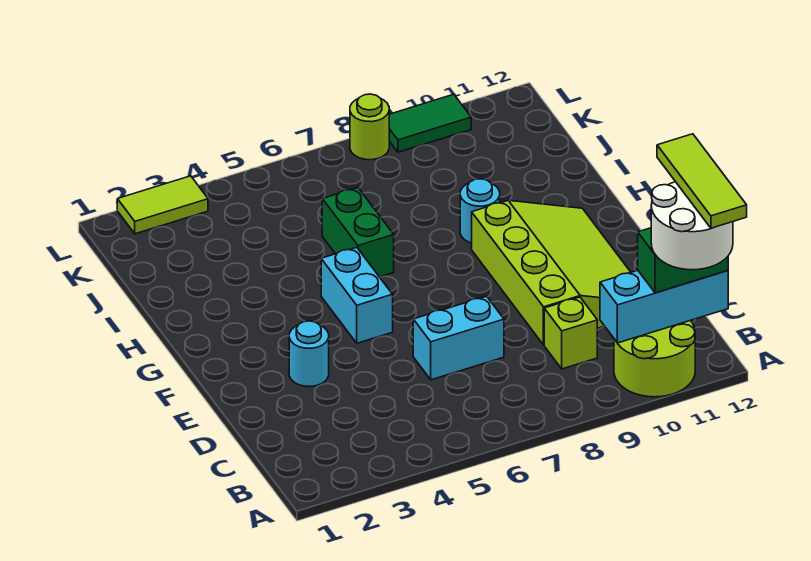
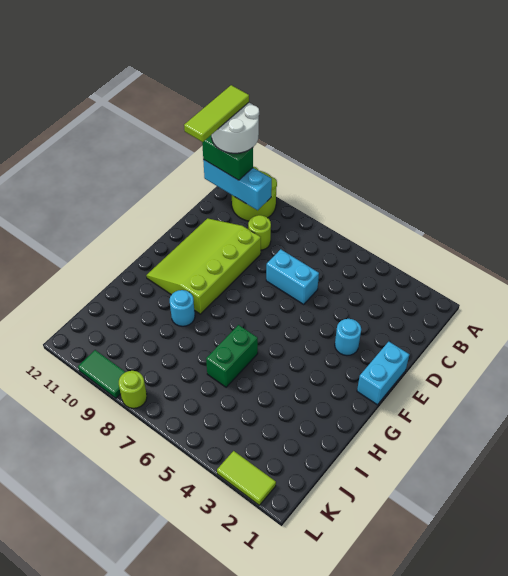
lime 1x1 brick [544,297,597,369] -> lime 1x1 round brick [248,215,271,250]
cyan 1x2 brick [321,247,393,343] -> cyan 1x2 brick moved to [357,342,409,405]

